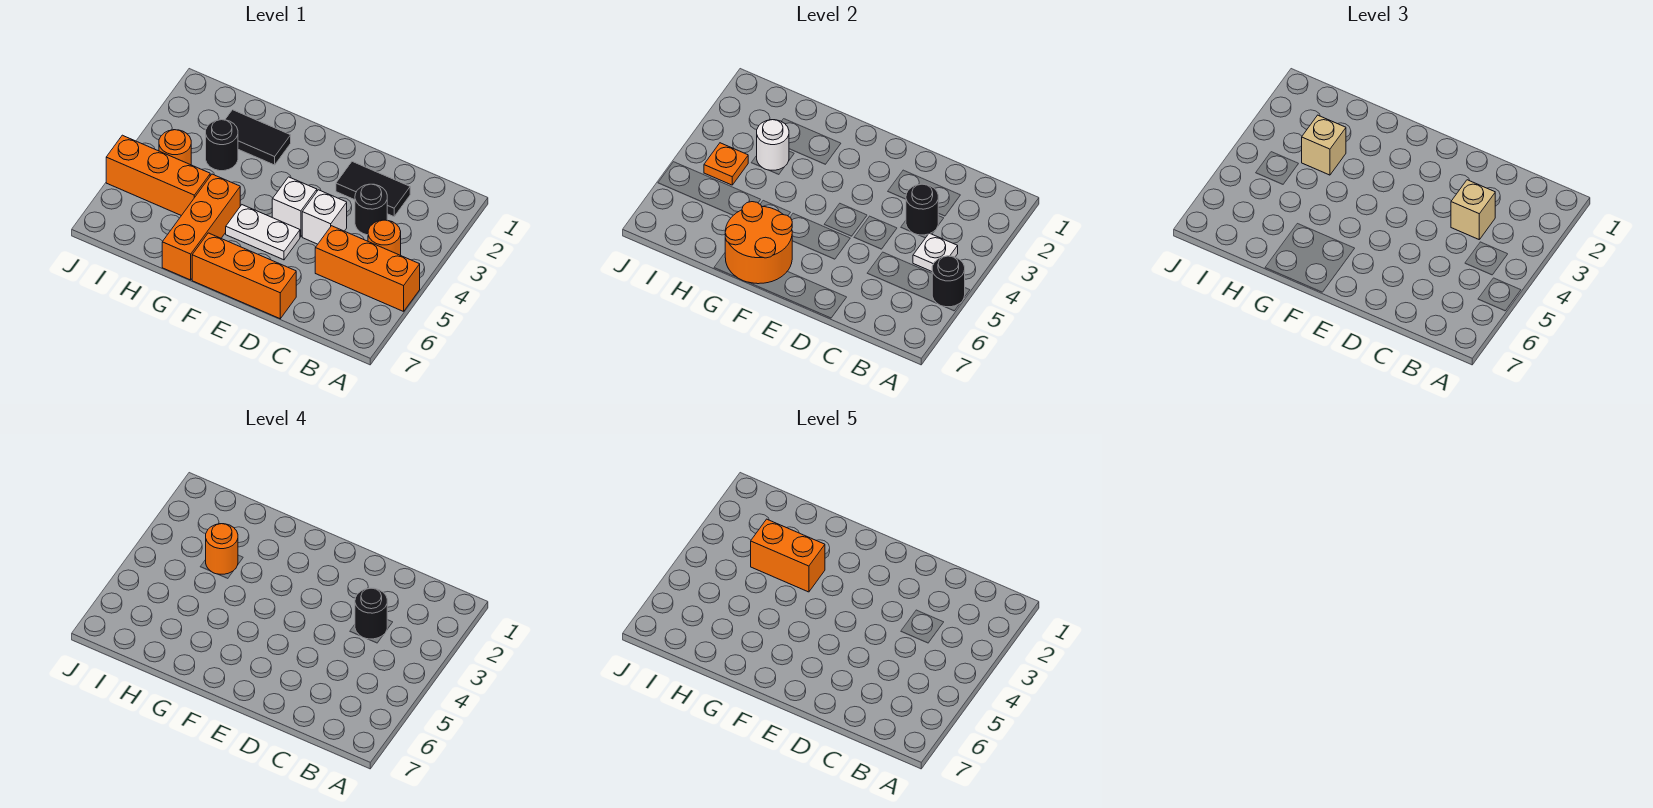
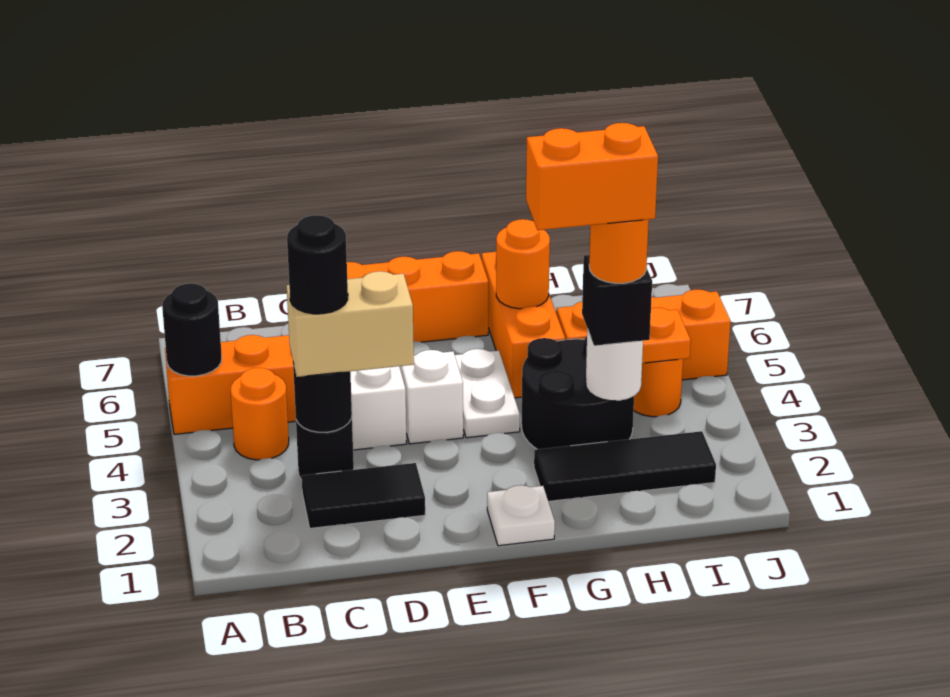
white 1x1 plate [913,233,958,271] -> white 1x1 plate moved to [487,485,555,546]
tan 1x1 brick [1451,180,1495,239] -> tan 1x2 brick [287,271,414,377]
white 1x2 plate [226,205,300,260] -> white 1x2 plate turned to [455,349,520,438]
orange 2x2 round brick [725,202,792,284] -> orange 1x1 round brick [496,219,550,309]
black 1x2 tile [225,110,291,165] -> black 1x3 tile [534,431,716,501]
black 1x1 round brick [206,120,238,171] -> black 2x2 round brick [522,337,634,449]
tan 1x1 brick [1302,115,1346,175] -> black 1x1 brick [582,255,652,346]

